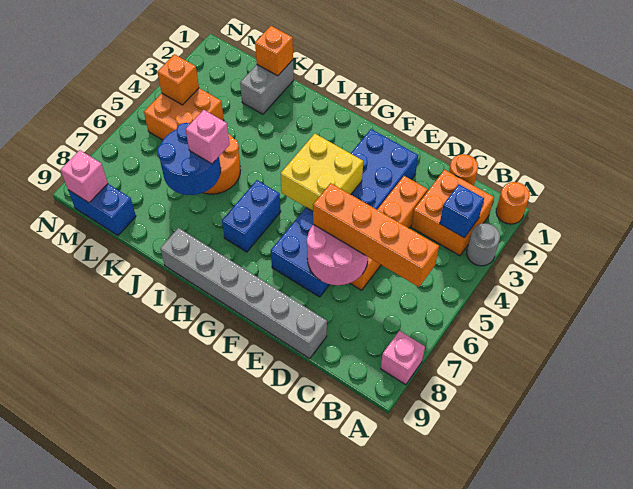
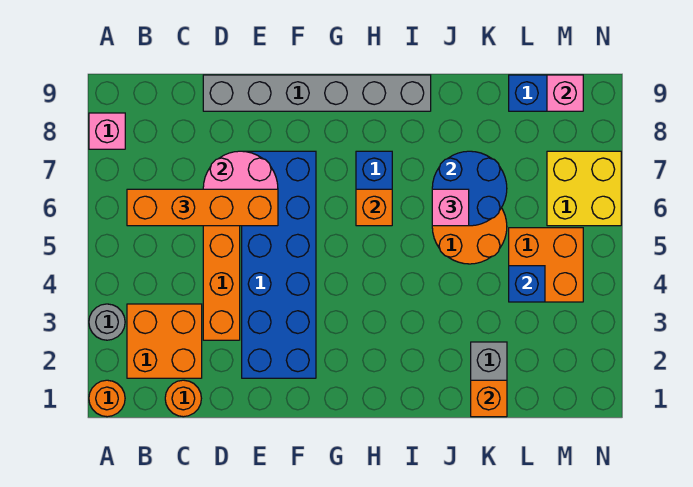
blue 1x1 brick [440,184,484,238] -> blue 1x1 brick moved to [509,266,545,302]
yellow 2x2 brick [281,134,363,211] -> yellow 2x2 brick moved to [547,151,621,226]
orange 1x1 brick [157,54,199,105] -> orange 1x1 brick moved to [356,189,392,226]

